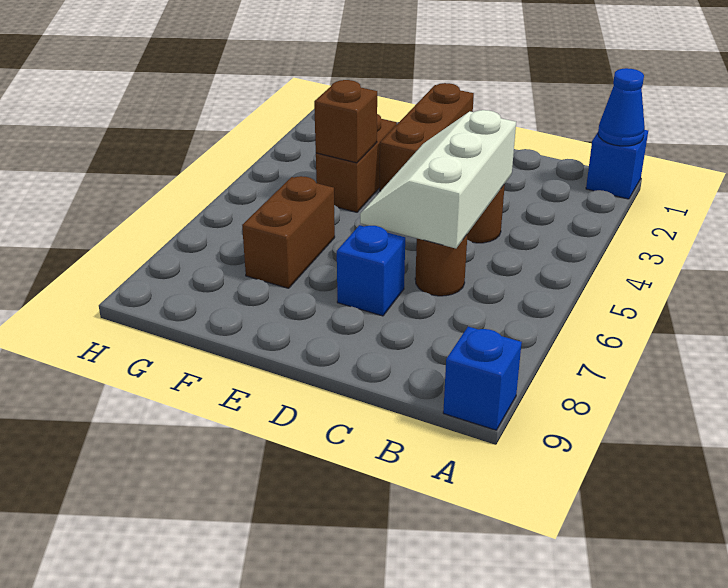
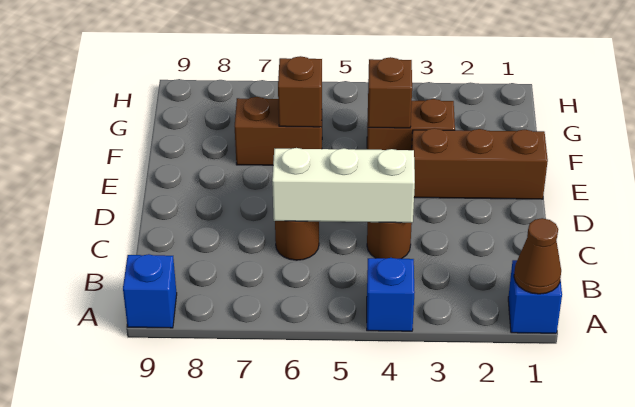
blue 1x1 cone [598,68,645,146] -> brown 1x1 cone [514,218,561,294]
blue 1x1 brick [337,225,405,316] -> blue 1x1 brick moved to [367,258,415,331]
none -> brown 1x1 brick [278,56,322,127]

